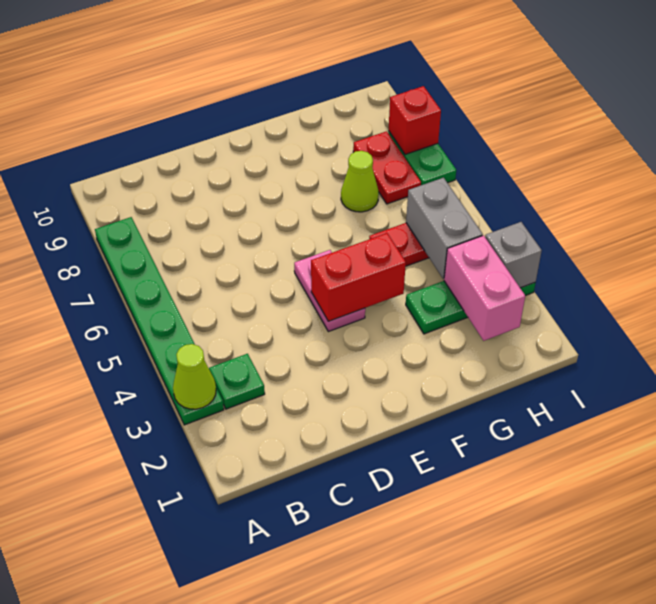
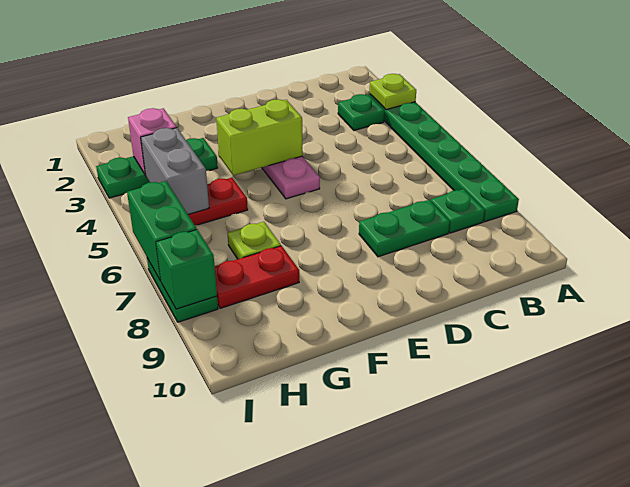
lime 1x1 cone [173,344,216,409] -> lime 1x1 plate [370,74,416,110]
none -> green 1x1 plate [431,189,485,233]
none -> green 1x2 plate [359,200,450,257]
red 1x2 brick [311,233,406,321] -> lime 1x2 brick [216,99,303,175]
lime 1x1 cone [341,151,379,212] -> lime 1x1 plate [227,222,281,259]
pink 1x2 brick [444,235,525,341] -> pink 1x1 brick [128,108,177,175]
red 1x2 plate [353,131,421,204] -> red 1x2 plate turned to [215,246,299,308]
grey 1x1 brick [485,222,542,288] -> none
none -> green 1x2 brick [127,181,197,281]
red 1x1 brick [389,86,441,155] -> green 1x1 brick [156,230,217,309]

